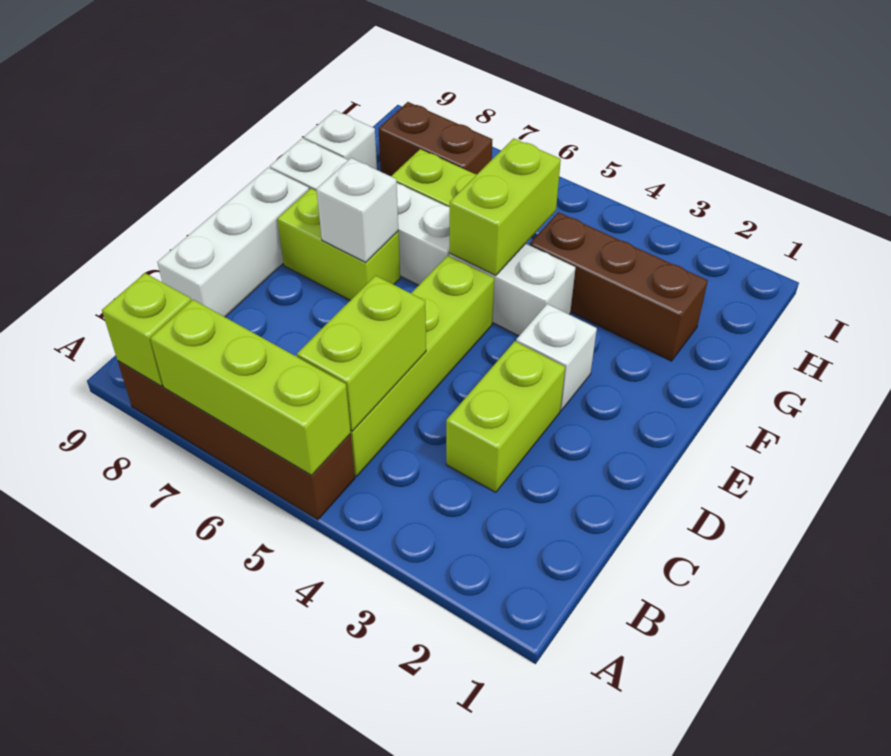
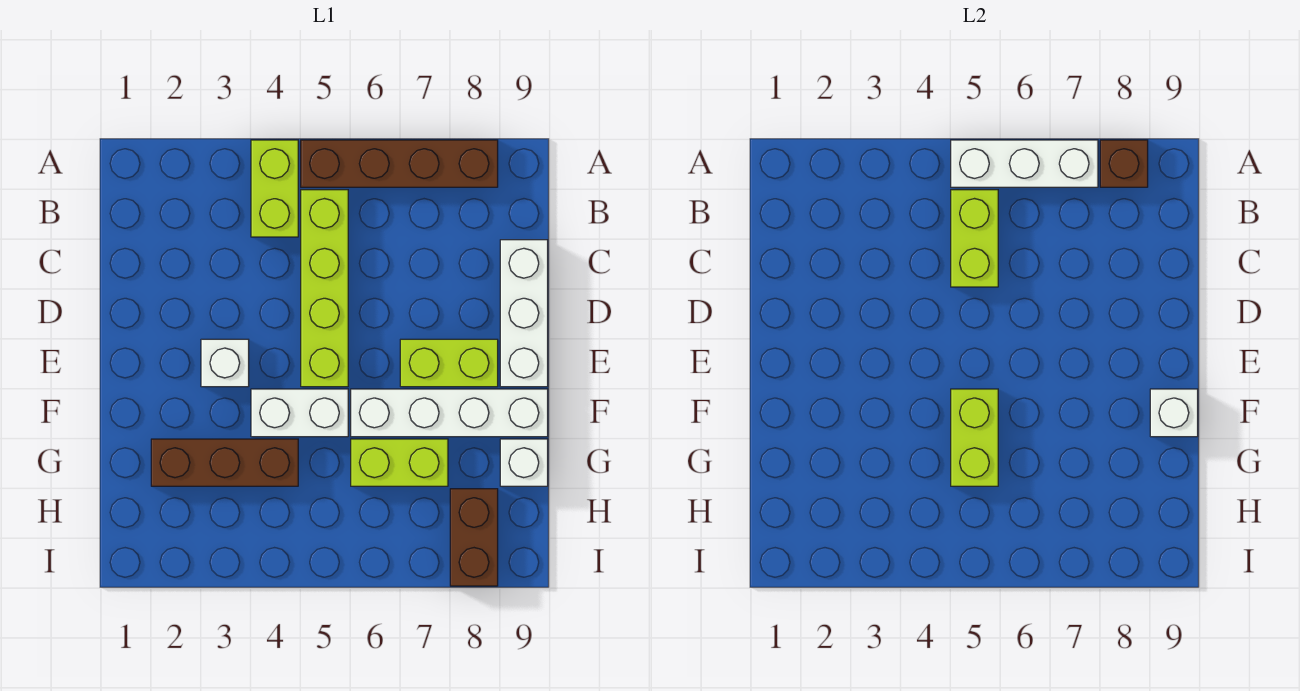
lime 1x3 brick [150,300,351,475] -> white 1x3 brick [951,140,1098,187]
lime 1x1 brick [102,273,191,386] -> brown 1x1 brick [1100,140,1148,187]
lime 1x2 brick [446,341,565,492] -> lime 1x2 brick moved to [251,140,298,237]
white 1x1 brick [316,158,398,263] -> white 1x1 brick moved to [1150,389,1198,437]
brown 1x2 brick [378,102,493,176] -> brown 1x2 brick turned to [450,489,498,586]

